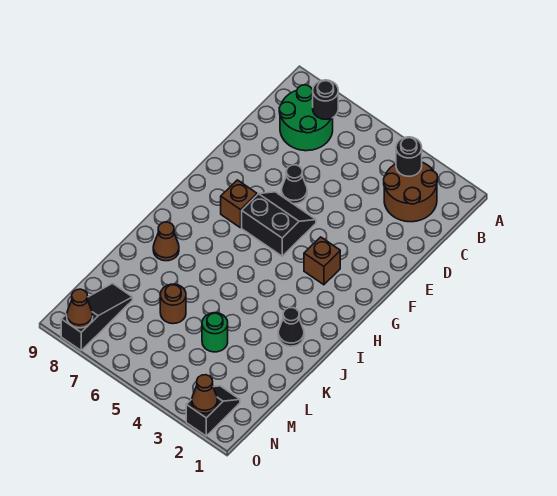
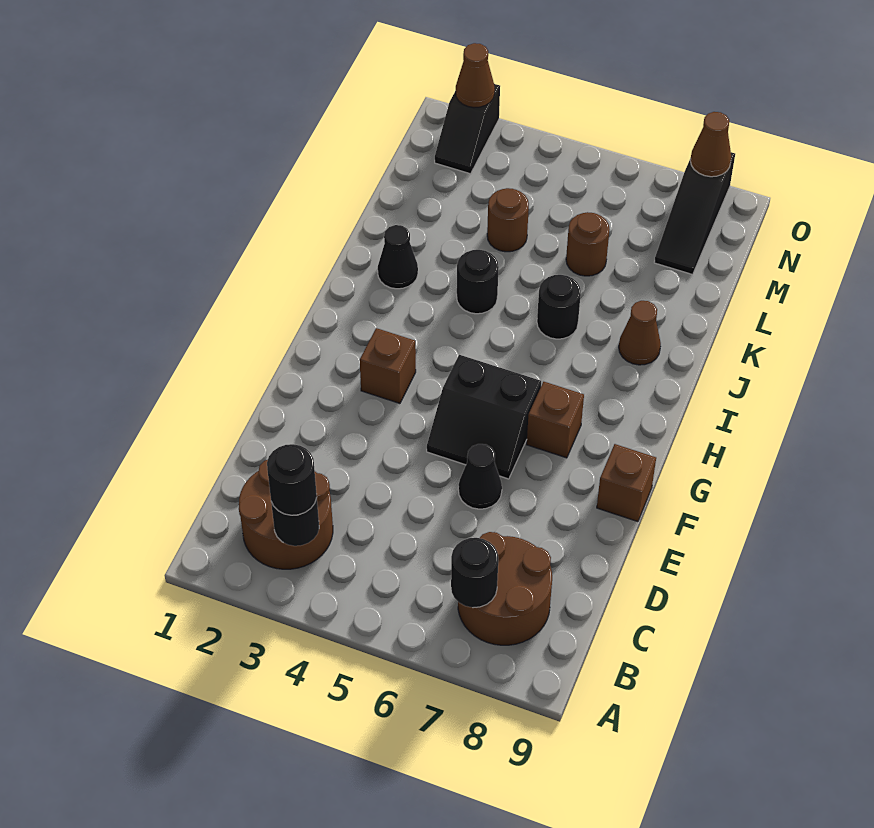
none -> black 1x1 round brick [267,444,317,515]
green 2x2 round brick [279,85,333,151] -> brown 2x2 round brick [458,532,552,645]
none -> brown 1x1 brick [597,444,656,522]
none -> black 1x1 round brick [457,250,499,314]
none -> black 1x1 round brick [537,275,581,339]
green 1x1 round brick [202,313,228,352] -> brown 1x1 round brick [487,188,529,252]

